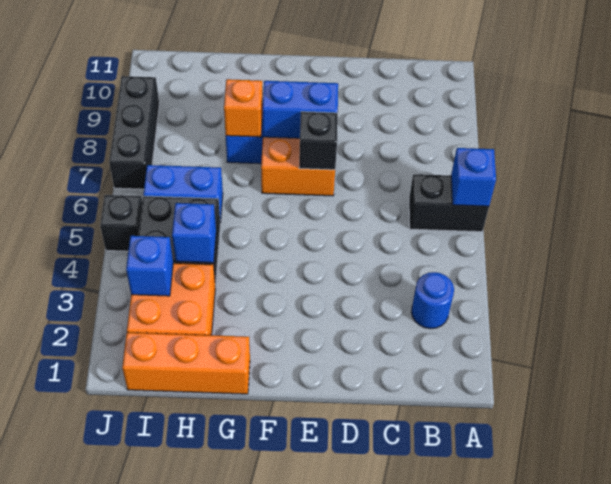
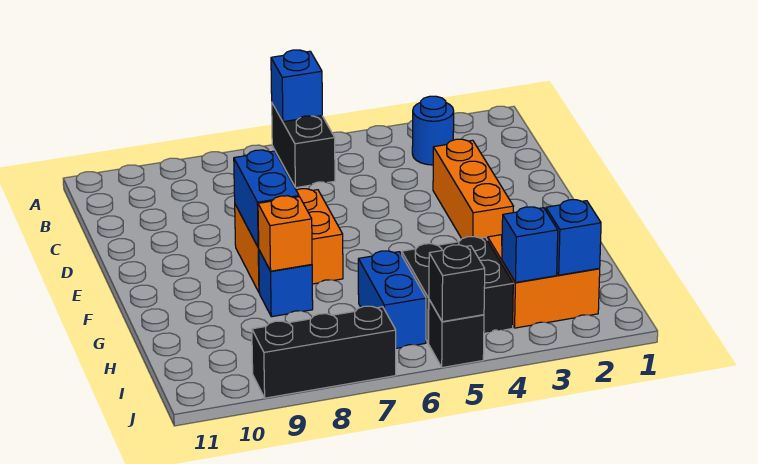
black 1x1 brick [299,112,338,170] -> black 1x1 brick moved to [429,245,485,322]
orange 1x3 brick [122,332,250,394] -> orange 1x3 brick moved to [433,139,514,240]
blue 1x1 brick [172,203,216,263] -> blue 1x1 brick moved to [546,200,601,275]

